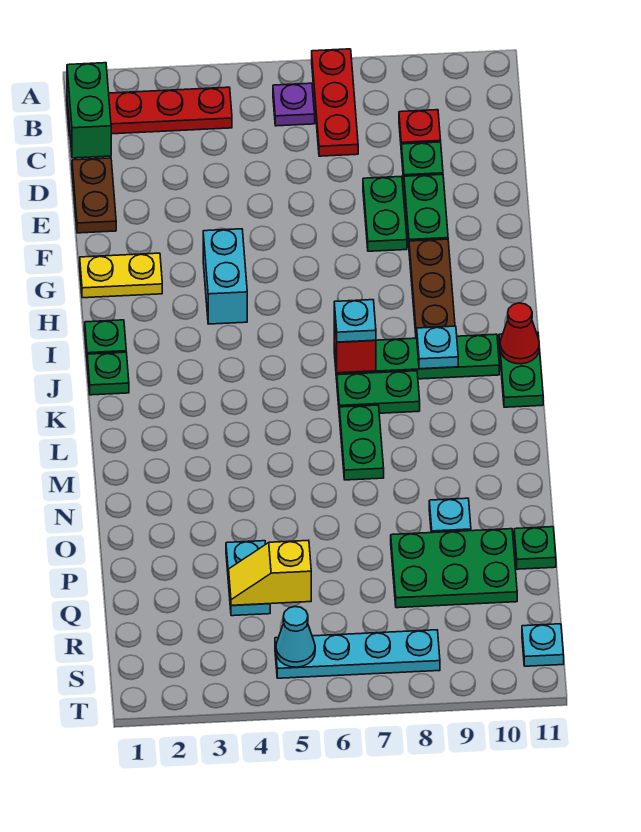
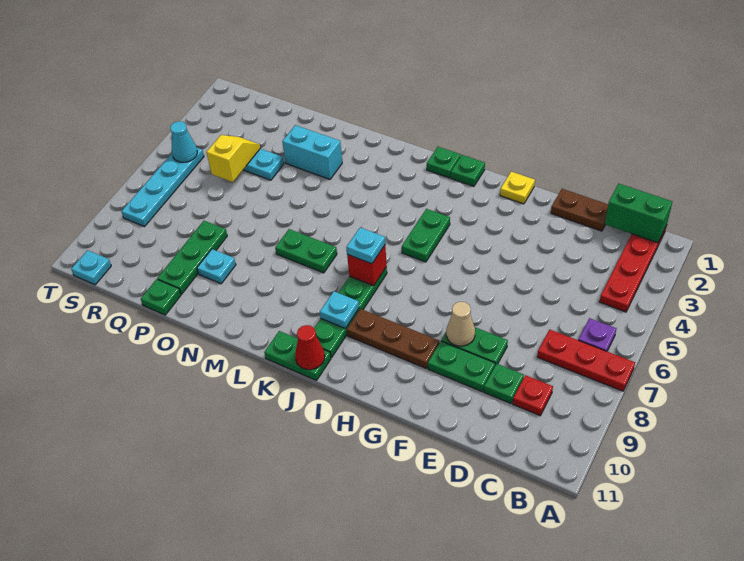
none -> tan 1x1 cone [446,302,475,346]
yellow 1x2 plate [80,253,162,298] -> yellow 1x1 plate [500,172,535,204]
cyan 1x2 brick [203,229,247,324] -> cyan 1x2 brick moved to [282,125,342,179]
green 1x2 plate [337,371,420,413] -> green 1x2 plate moved to [402,209,450,262]
green 2x3 plate [391,529,517,608] -> green 1x3 plate [157,221,227,294]

